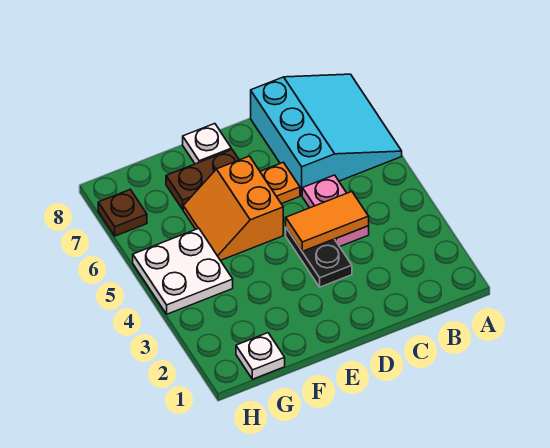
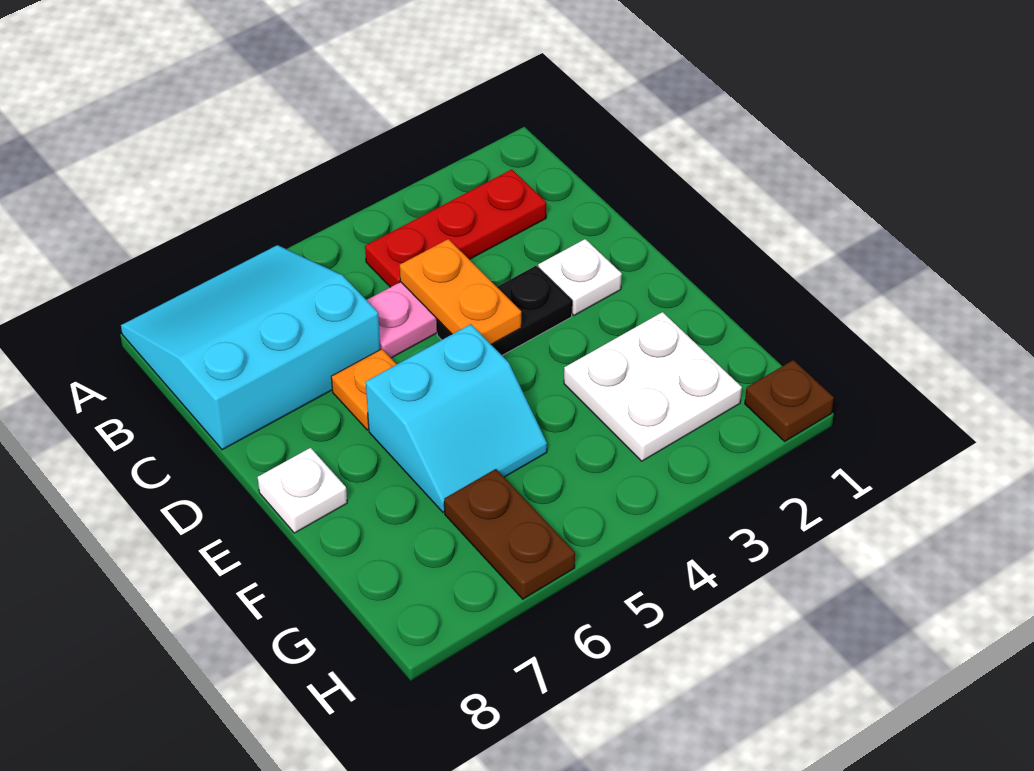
none -> red 1x3 plate [365,169,546,287]
orange 1x2 tile [286,192,369,251] -> orange 1x2 plate [400,239,521,345]
orange 2x2 slope [183,156,283,260] -> cyan 2x2 slope [366,324,547,512]
brown 1x2 plate [166,150,239,209] -> brown 1x2 plate moved to [444,469,575,599]
white 1x1 plate [236,333,285,379] -> white 1x1 plate moved to [538,239,622,315]
white 2x2 plate [133,228,233,314] -> white 2x2 plate moved to [564,312,742,461]
brown 1x1 plate [98,190,147,236] -> brown 1x1 plate moved to [745,360,834,441]

